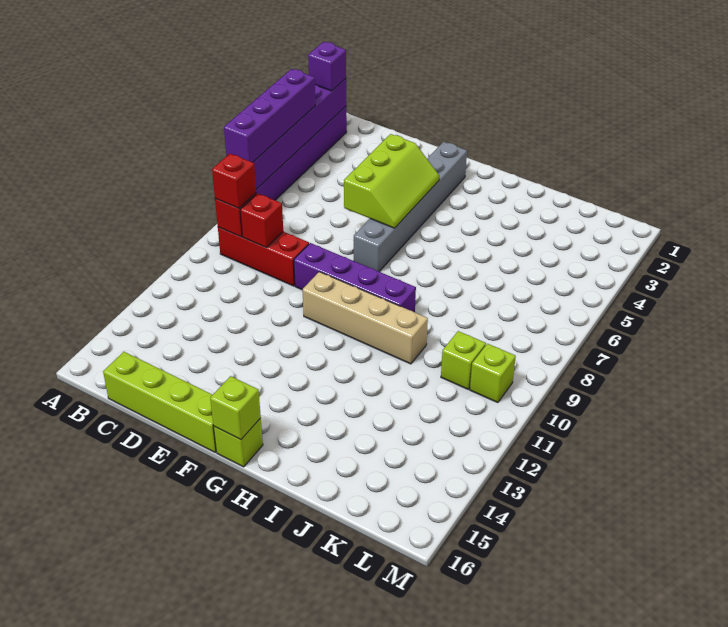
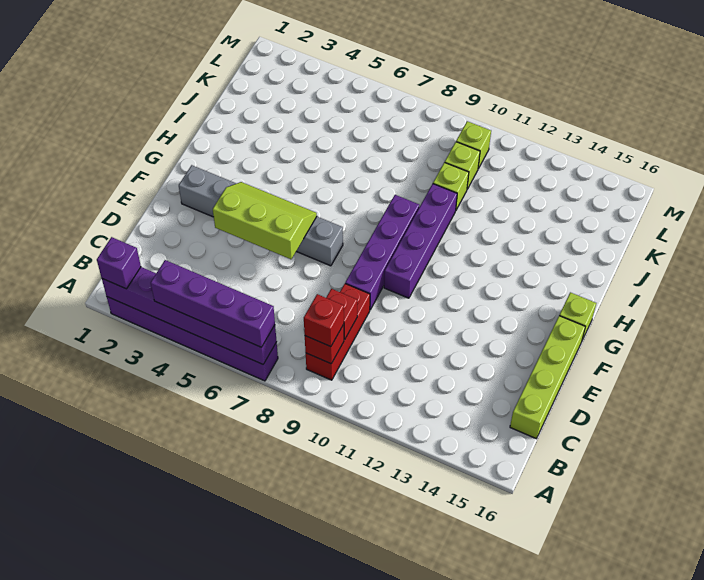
tan 1x4 brick [302,272,428,364] -> purple 1x4 brick [384,184,457,298]
lime 1x1 brick [210,376,261,440] -> lime 1x1 brick moved to [433,163,469,210]

